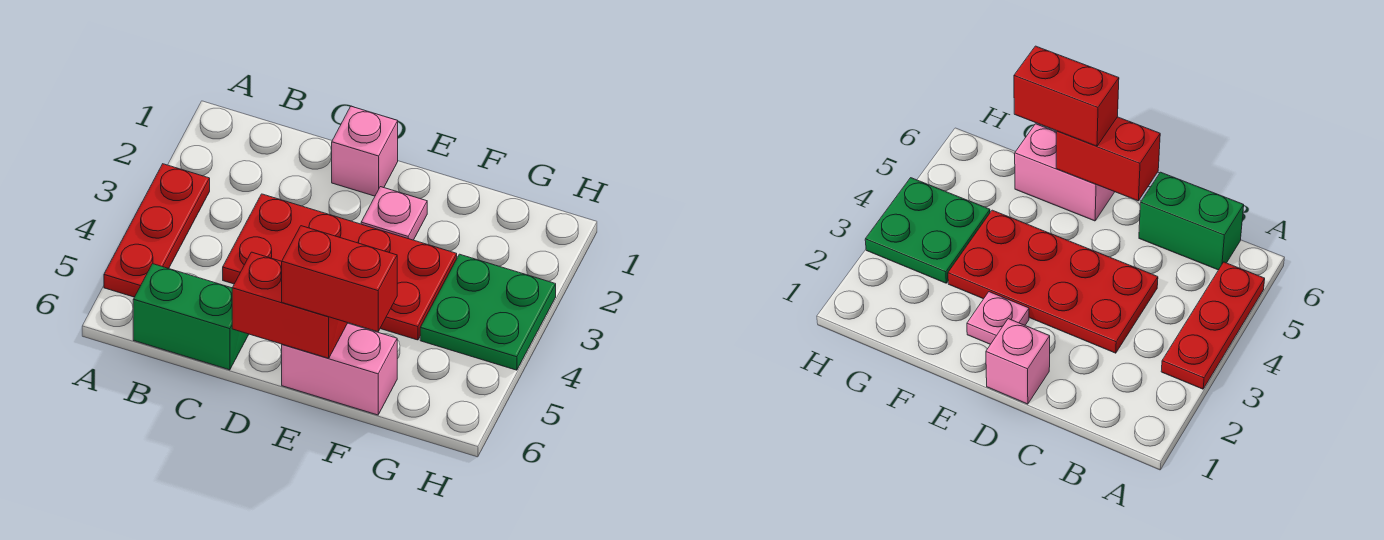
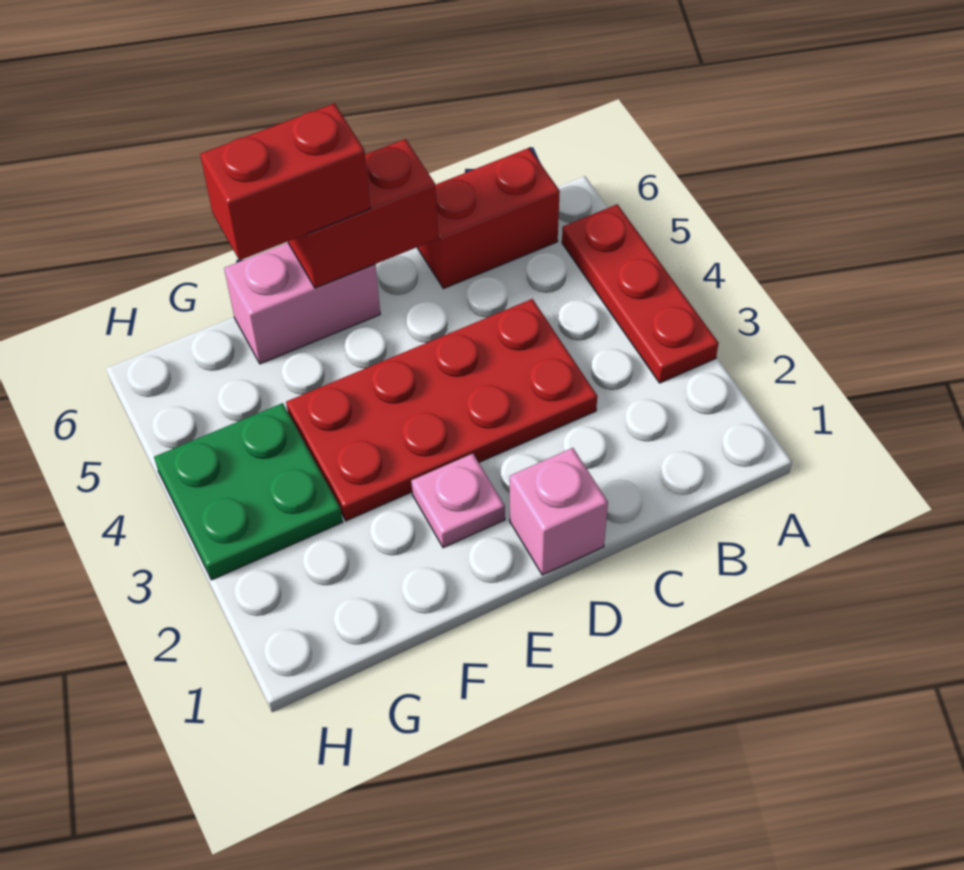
green 1x2 brick [133,264,249,370] -> red 1x2 brick [417,148,560,289]

